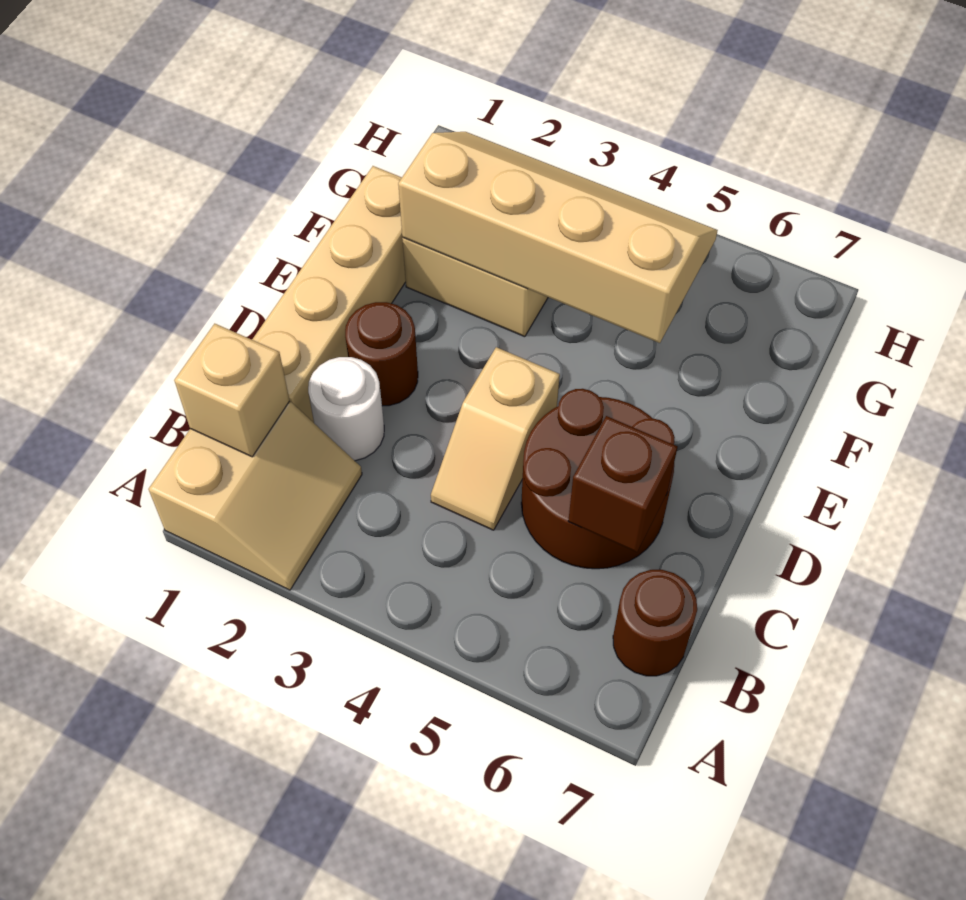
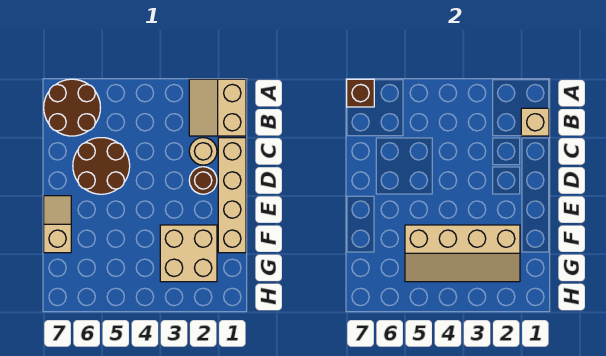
brown 1x1 round brick [613,570,697,676] -> brown 2x2 round brick [44,79,101,136]
white 1x1 round brick [308,357,384,461] -> tan 1x1 round brick [189,138,217,165]
tan 1x2 slope [431,347,560,530] -> tan 1x2 slope moved to [44,196,71,253]
brown 1x1 brick [568,416,678,552] -> brown 1x1 brick moved to [347,79,374,107]

